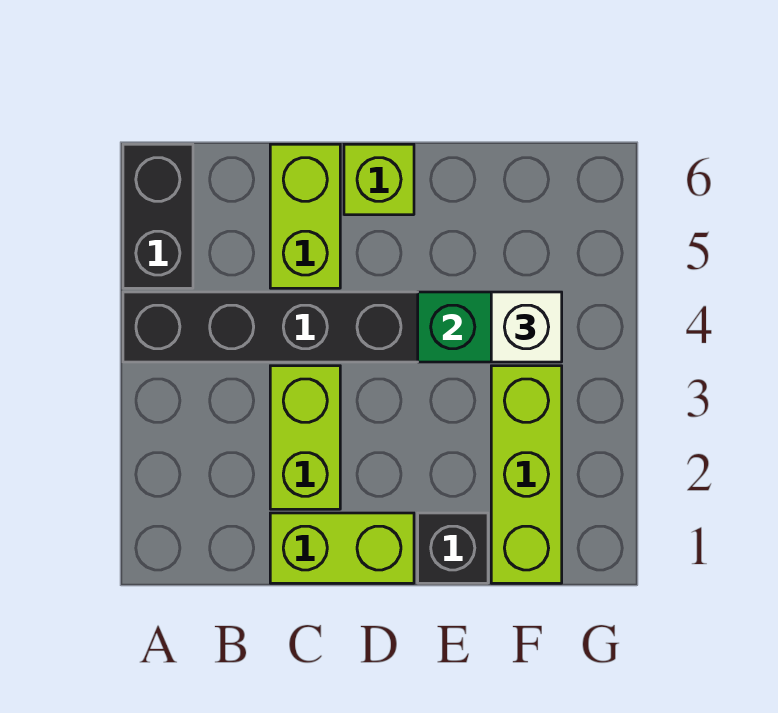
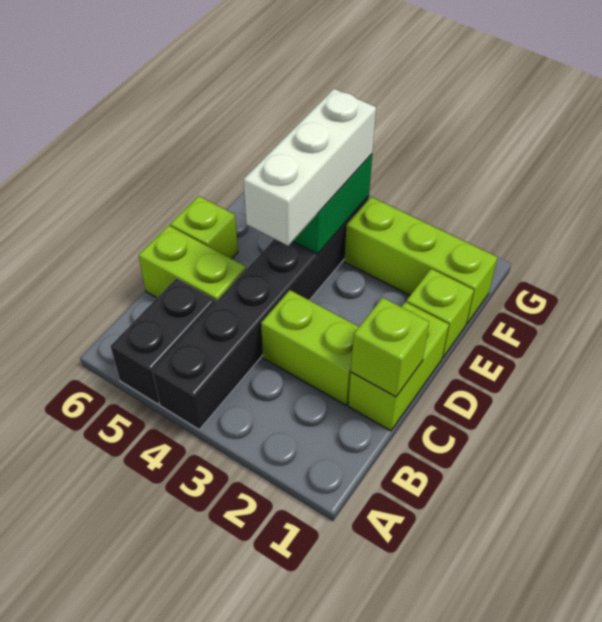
black 1x2 brick [123,144,193,288] -> black 1x2 brick turned to [110,278,215,404]
none -> lime 1x1 brick [351,298,429,397]
black 1x1 brick [418,513,488,583] -> lime 1x1 brick [406,269,474,358]
white 1x1 brick [491,292,562,362] -> white 1x3 brick [243,89,376,246]

